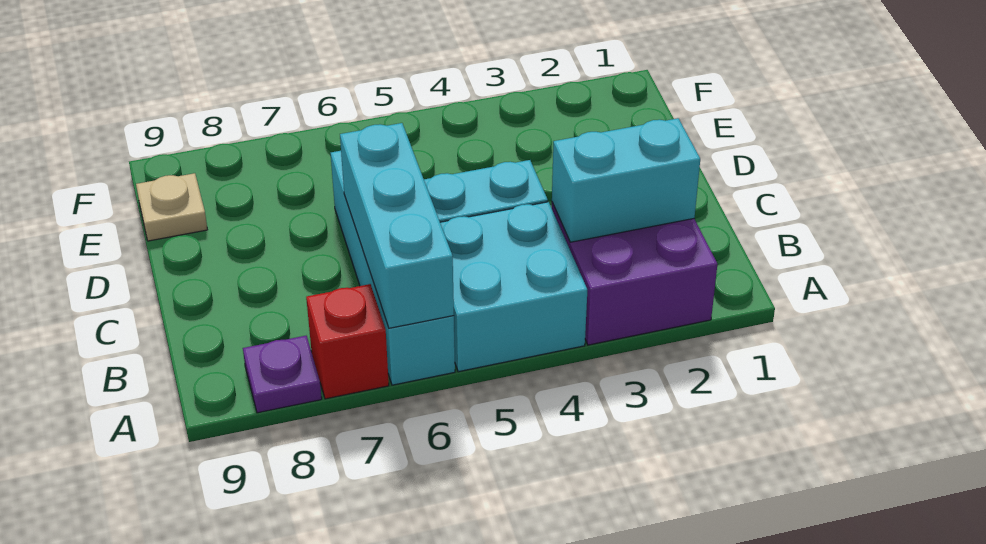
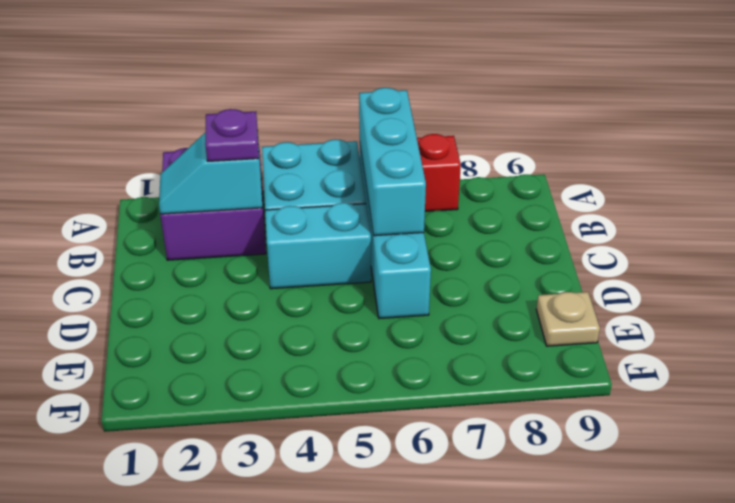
purple 1x1 plate [243,336,322,413] -> purple 1x1 plate moved to [205,109,259,161]
cyan 1x2 brick [552,118,700,242] -> cyan 1x2 slope [159,132,262,214]

